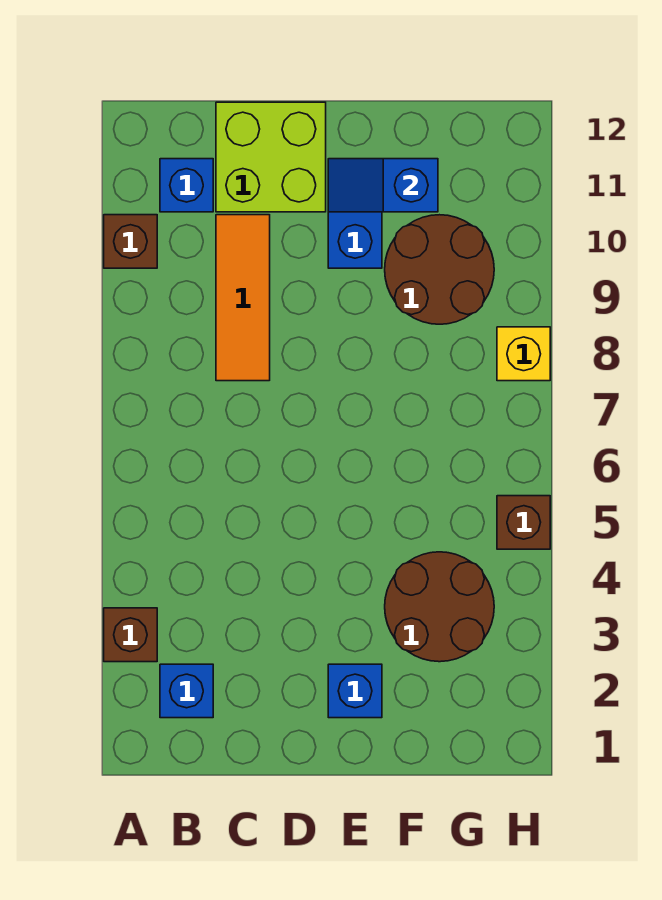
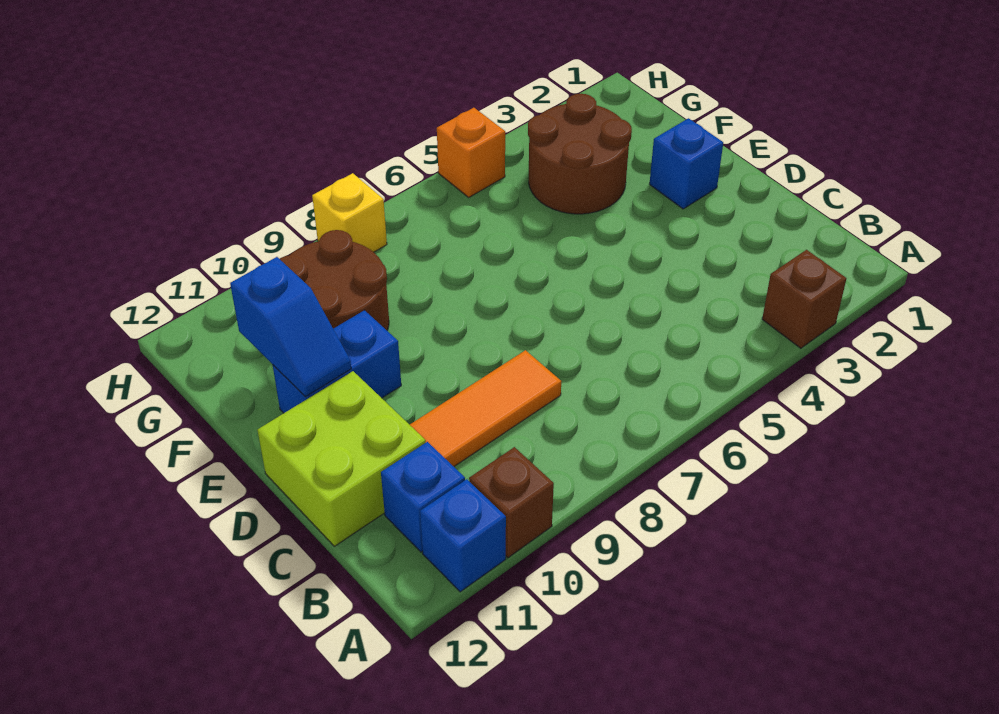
blue 1x1 brick [160,664,213,718] -> blue 1x1 brick moved to [420,479,506,592]
brown 1x1 brick [497,496,550,549] -> orange 1x1 brick [437,108,505,197]

